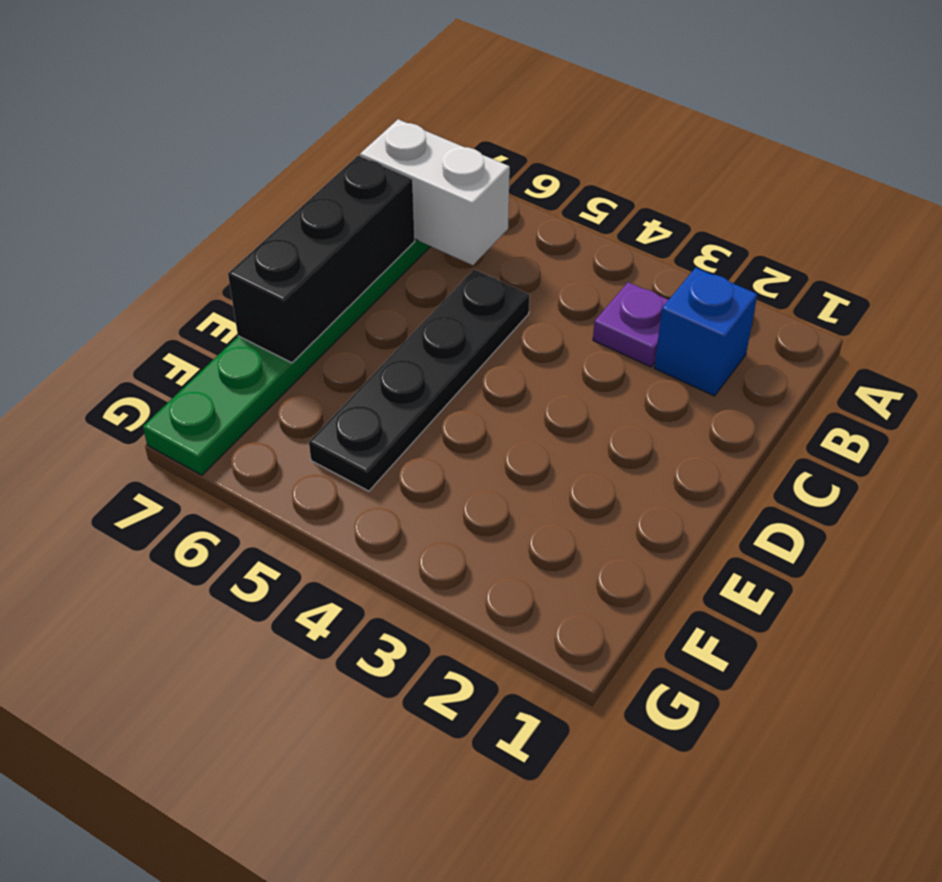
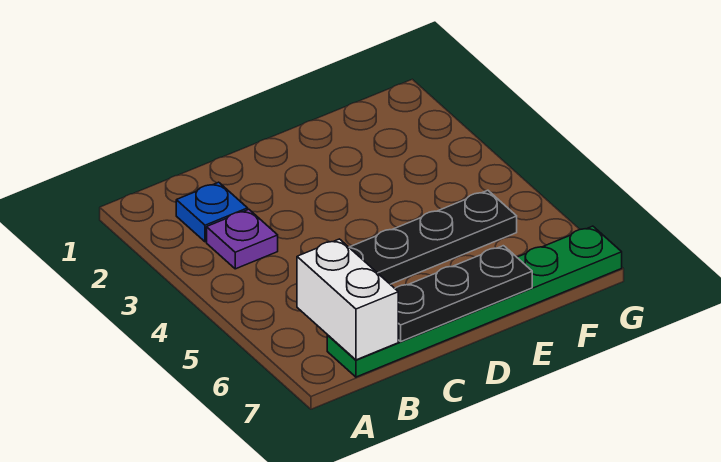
blue 1x1 brick [654,268,757,396] -> blue 1x1 plate [176,182,248,242]
black 1x3 brick [228,156,415,363] -> black 1x3 plate [395,246,532,341]

